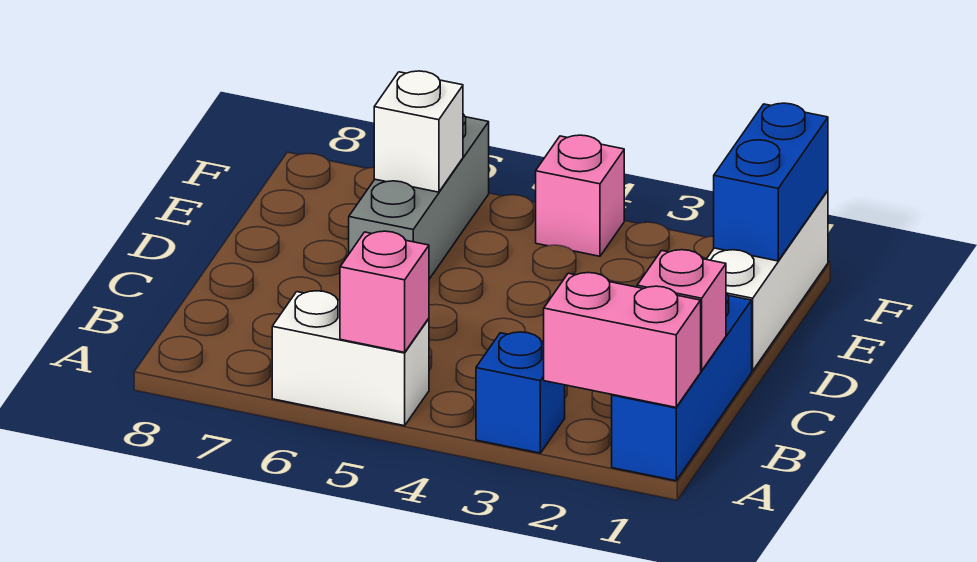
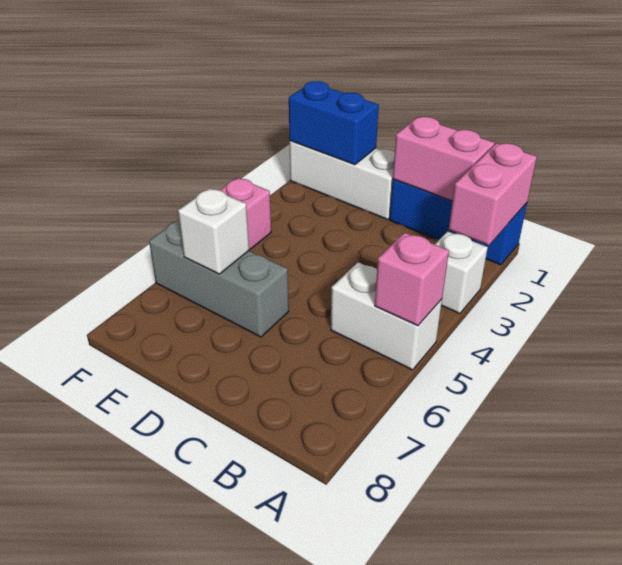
blue 1x1 brick [476,332,565,453] -> white 1x1 brick [435,231,488,314]
white 1x2 brick [272,291,429,426] -> white 1x2 brick turned to [331,262,442,370]
pink 1x1 brick [637,250,726,371] -> pink 1x2 brick [393,117,494,201]

